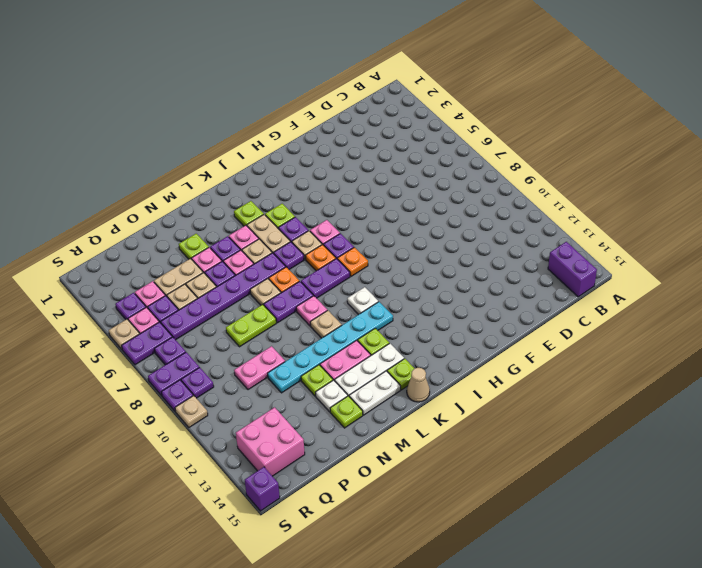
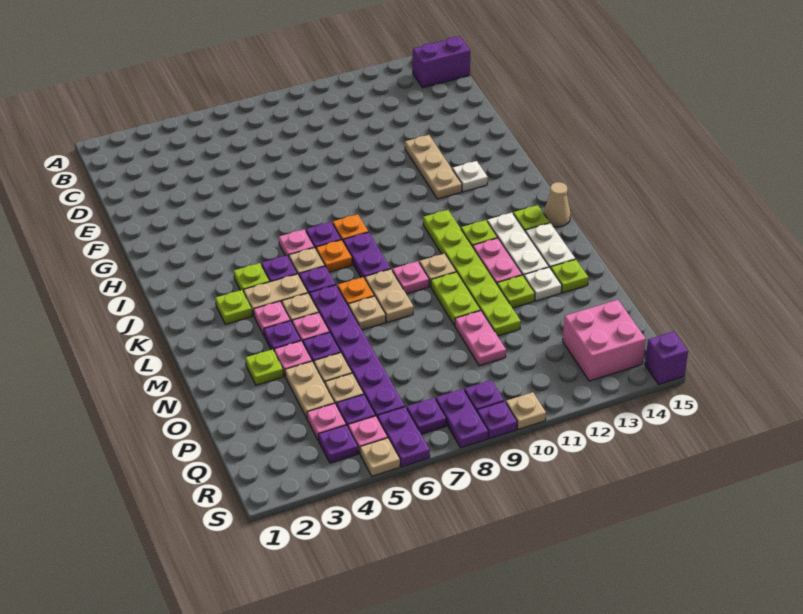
none -> tan 1x3 plate [405,135,462,199]
white 1x1 plate [347,287,378,315] -> white 1x1 plate moved to [452,161,488,192]
cyan 1x6 plate [268,302,393,393] -> lime 1x6 plate [423,210,521,336]
purple 1x2 plate [264,281,313,323] -> tan 1x2 plate [365,269,414,322]
lime 1x2 plate [226,305,276,347] -> lime 1x2 plate moved to [431,272,481,325]

